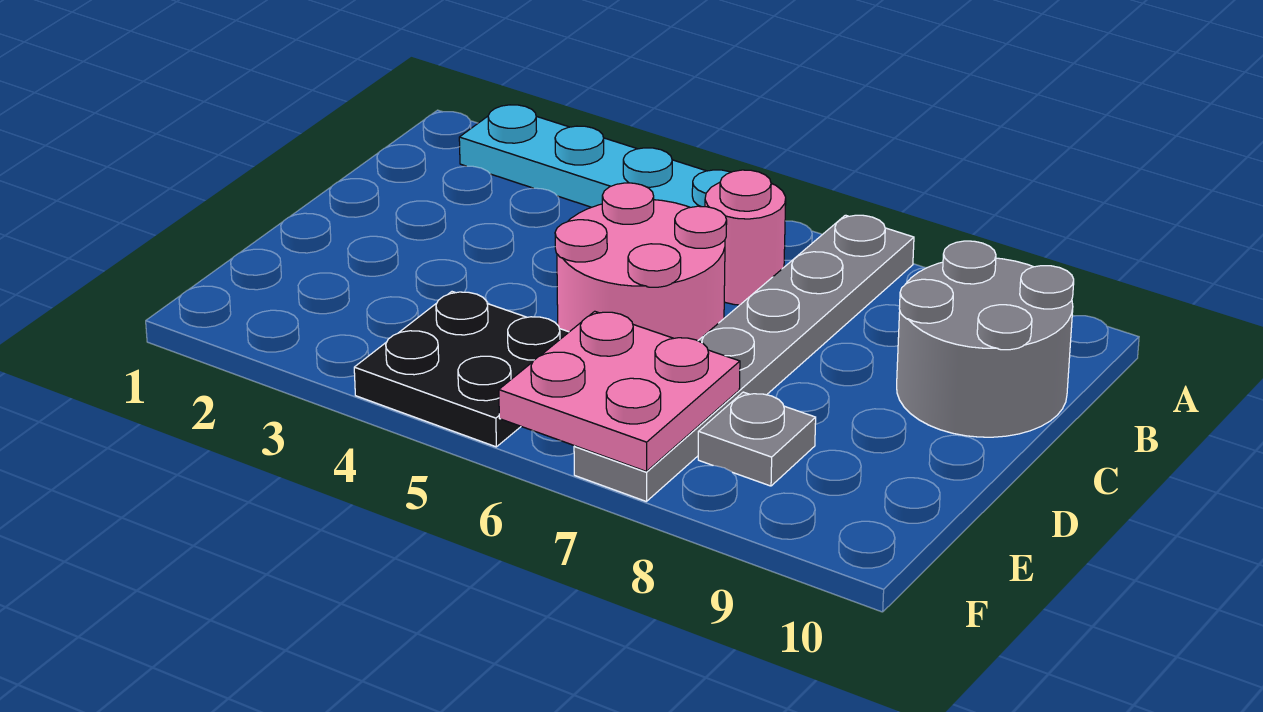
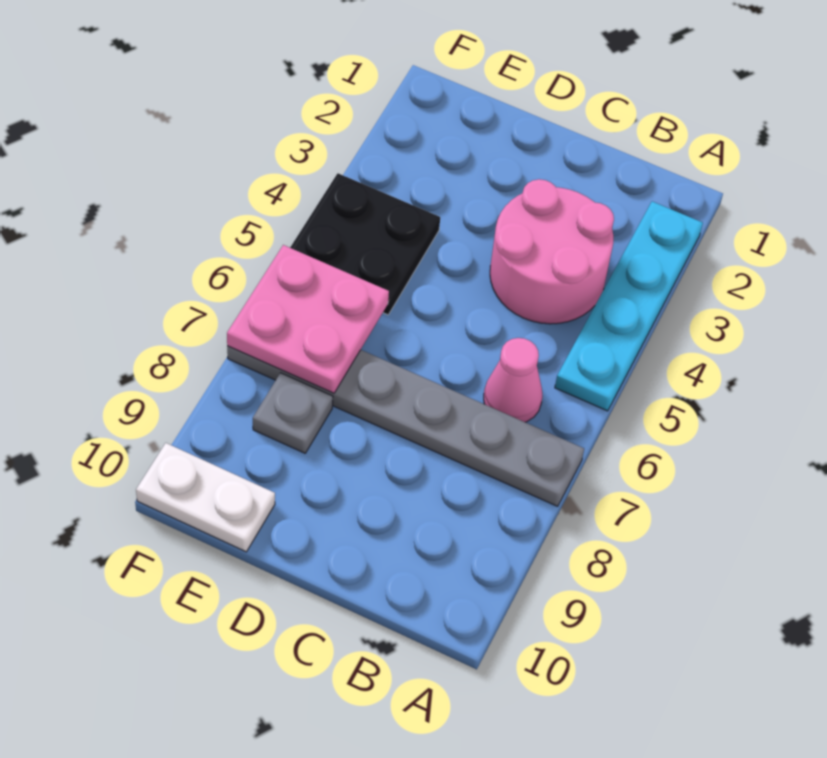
pink 1x1 round brick [705,170,786,305] -> pink 1x1 cone [484,338,542,422]
grey 2x2 round brick [897,241,1074,437] -> none
pink 2x2 round brick [555,183,727,341] -> pink 2x2 round brick moved to [490,179,614,324]
none -> white 1x2 plate [136,443,275,552]

